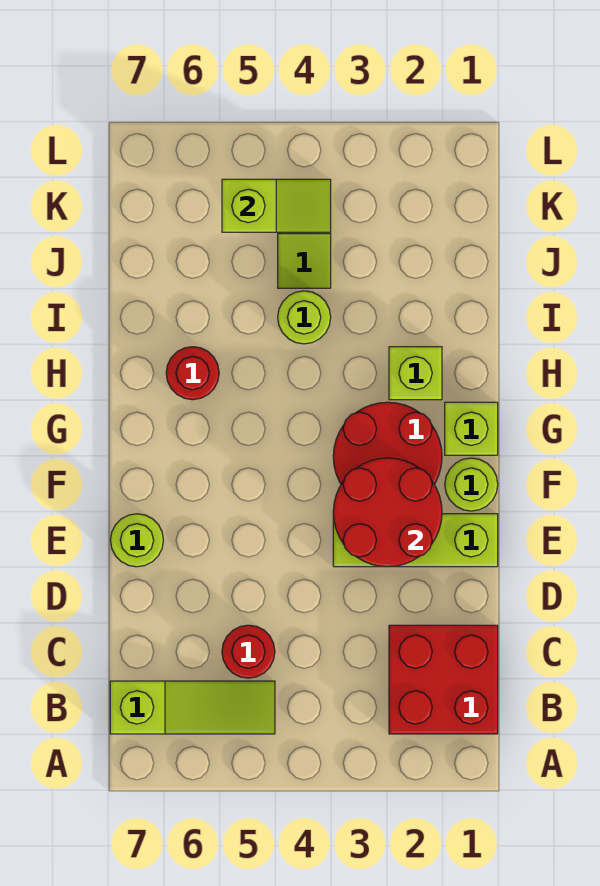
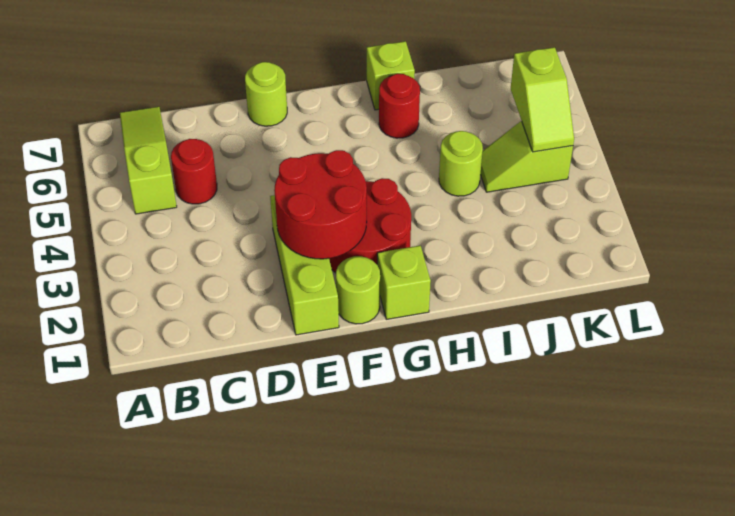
red 2x2 brick [389,625,498,734] -> none
lime 1x3 slope [110,681,275,734] -> lime 1x3 slope turned to [120,107,177,214]
lime 1x1 brick [389,347,442,400] -> lime 1x1 brick moved to [367,41,415,110]

